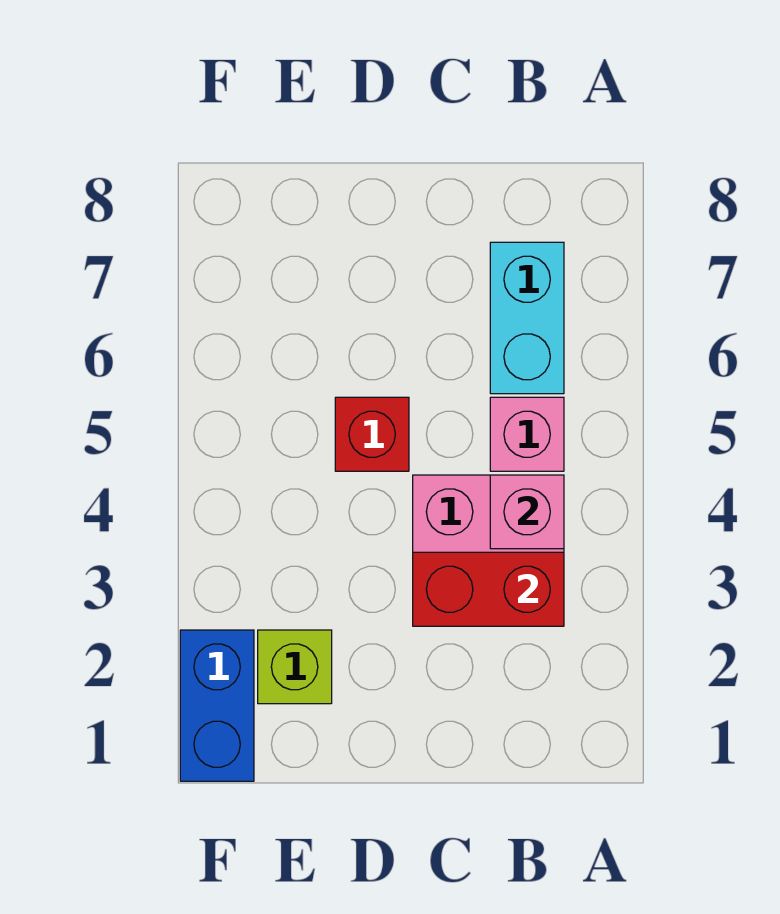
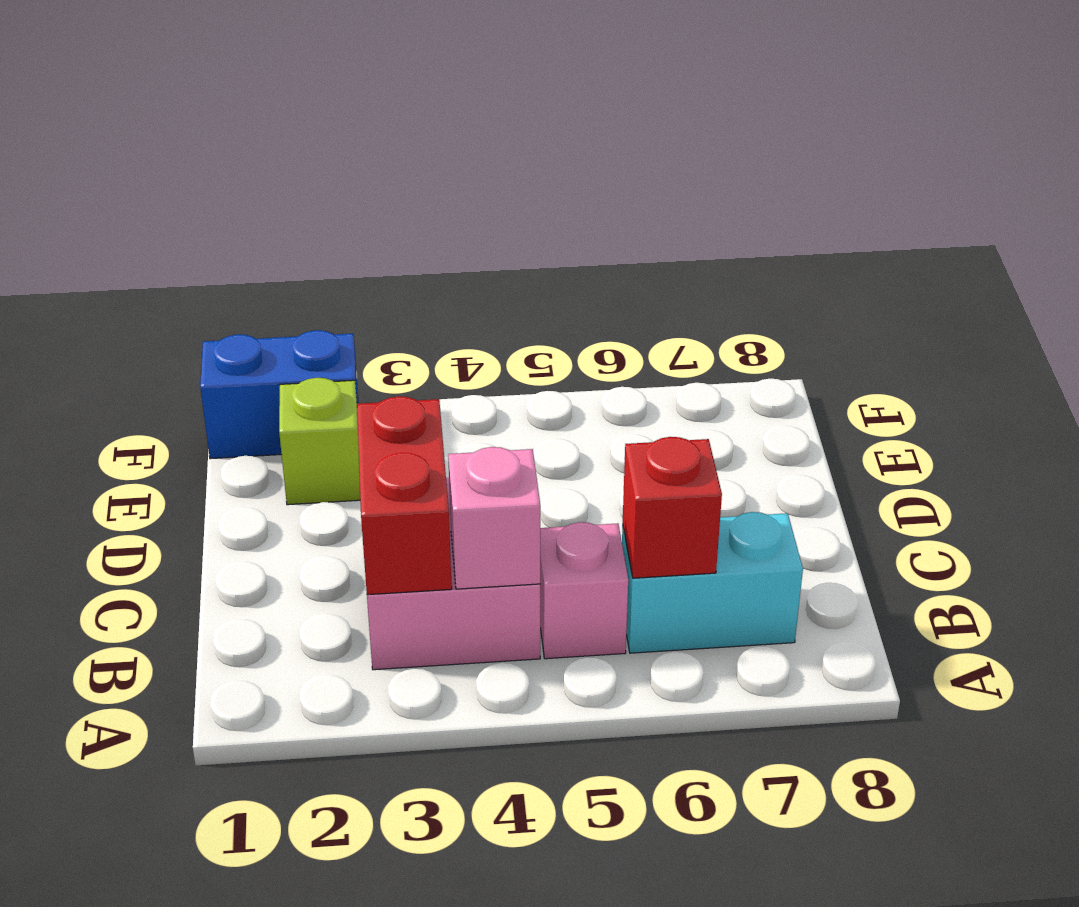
red 1x1 brick [335,397,409,471] -> red 1x1 brick moved to [623,437,722,578]

